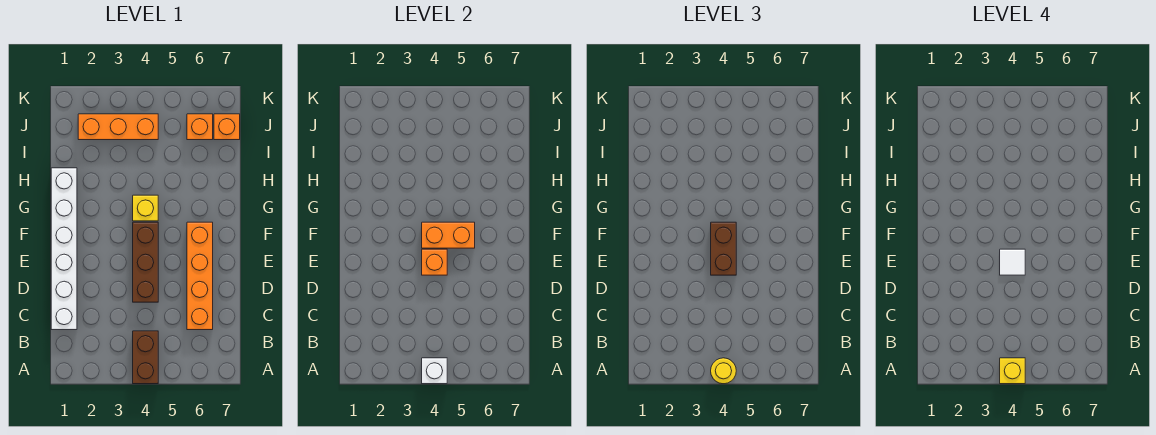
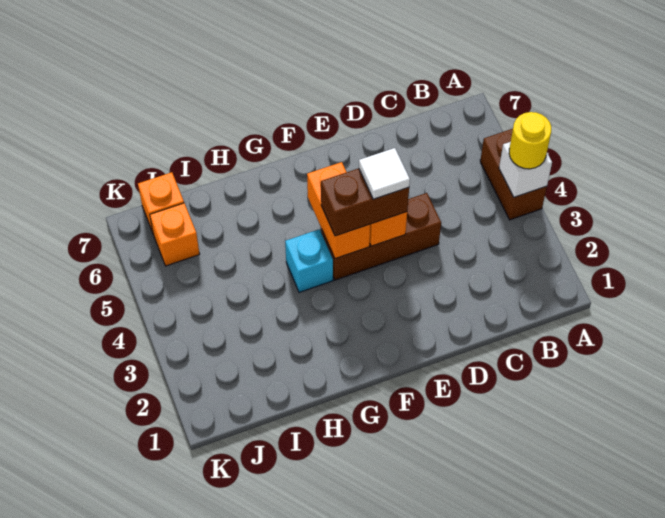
brown 1x2 brick [133,331,158,384] -> brown 1x2 brick turned to [480,129,547,220]
yellow 1x1 brick [1000,358,1025,384] -> none
white 1x6 brick [51,168,77,330] -> none
orange 1x4 brick [187,222,213,330] -> none
yellow 1x1 brick [133,195,158,221] -> cyan 1x1 brick [285,229,333,292]
orange 1x3 brick [78,114,158,140] -> none

